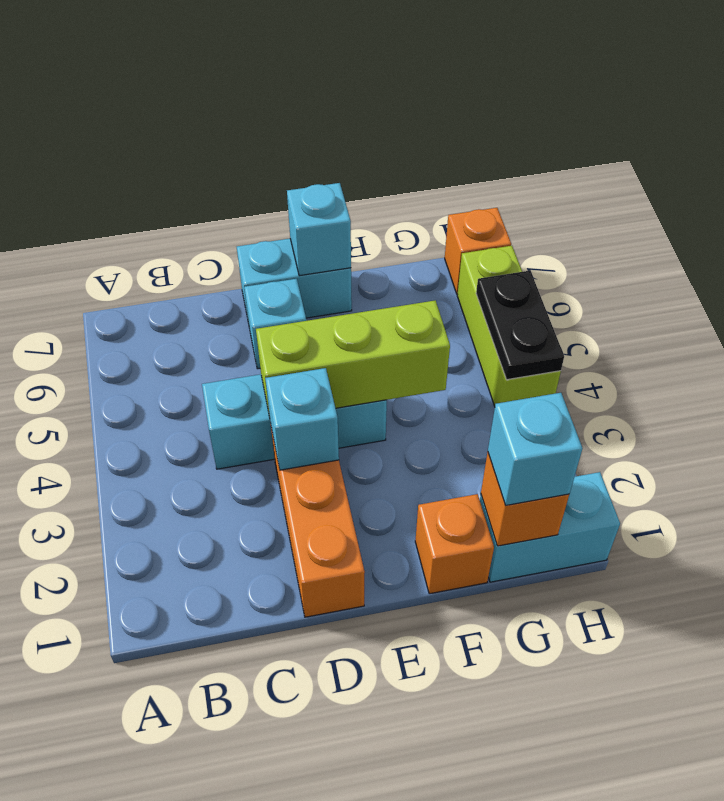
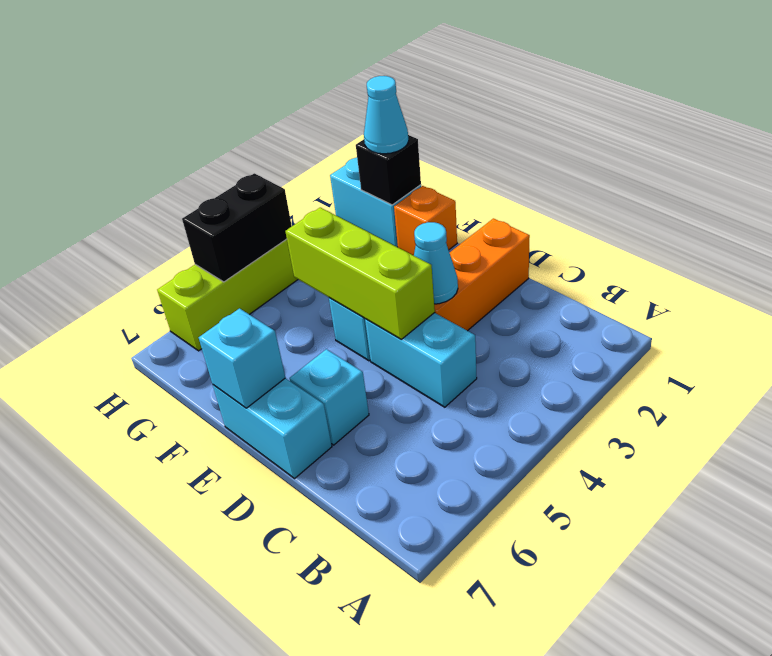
cyan 1x1 brick [265,368,339,470] -> cyan 1x1 cone [414,222,458,304]
orange 1x1 brick [481,452,569,546] -> black 1x1 brick [356,135,421,205]
cyan 1x1 brick [488,393,583,505] -> cyan 1x1 cone [364,76,409,154]
black 1x2 plate [476,271,564,380] -> black 1x2 brick [182,173,292,282]
orange 1x1 brick [445,208,511,294] -> none

